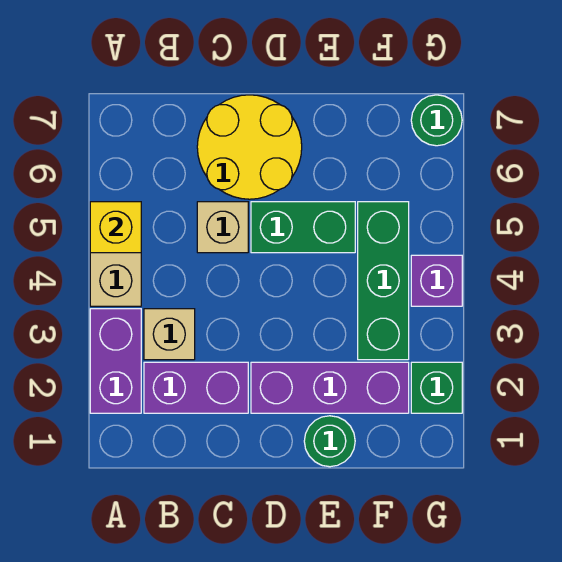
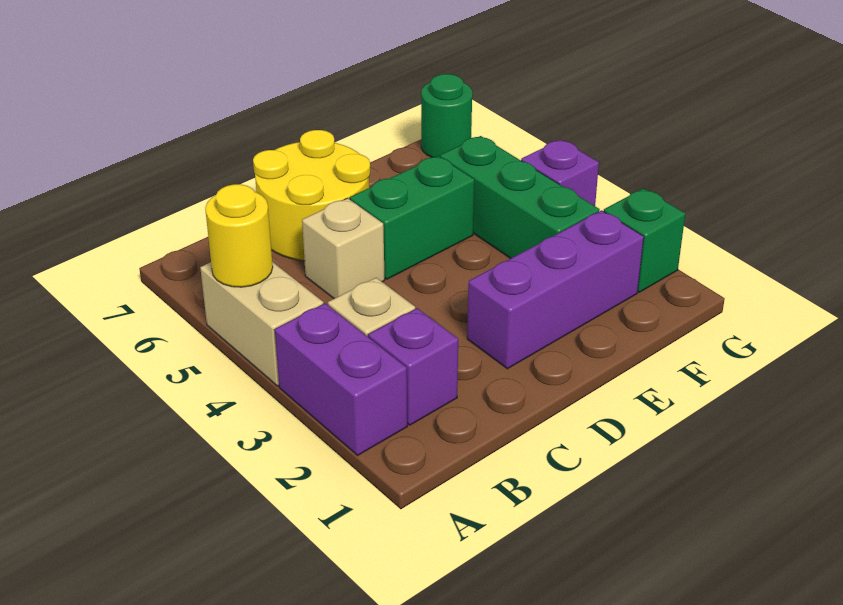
yellow 1x1 brick [90,202,141,253] -> yellow 1x1 round brick [205,184,273,287]
purple 1x2 brick [144,362,248,413] -> purple 1x1 brick [368,308,458,425]
green 1x1 round brick [304,416,355,467] -> none

